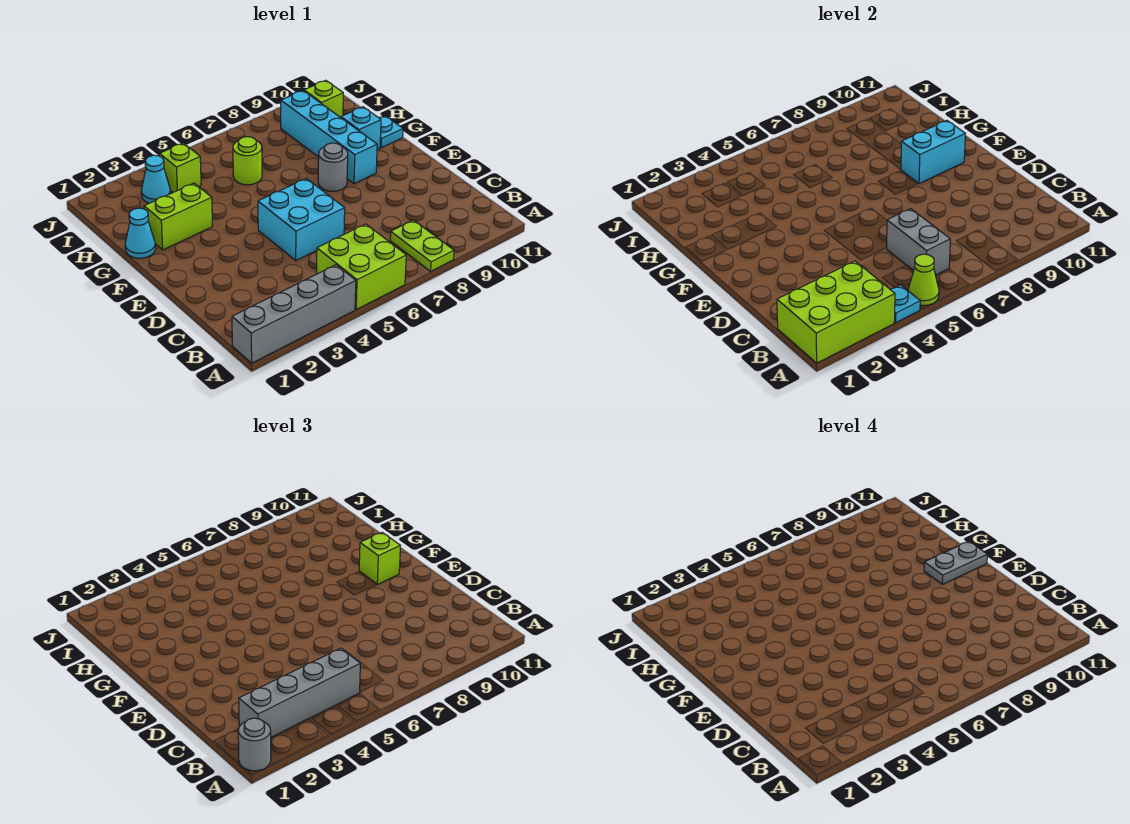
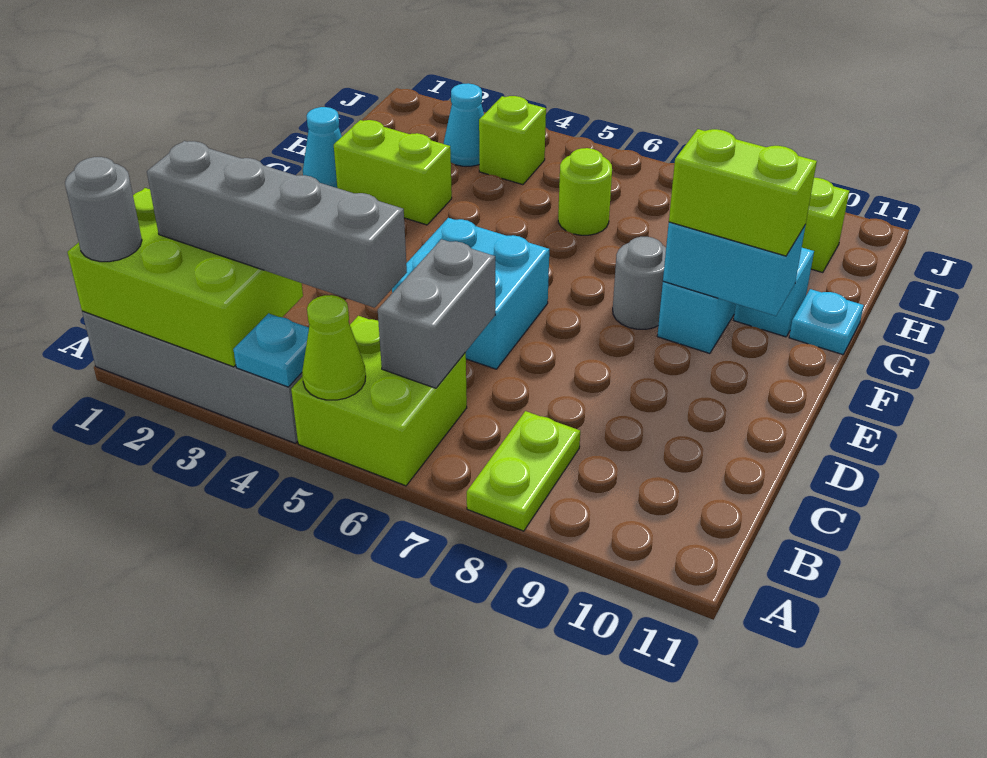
lime 1x1 brick [359,532,400,584] -> lime 1x2 brick [669,129,817,256]
grey 1x2 plate [924,541,987,584] -> none

